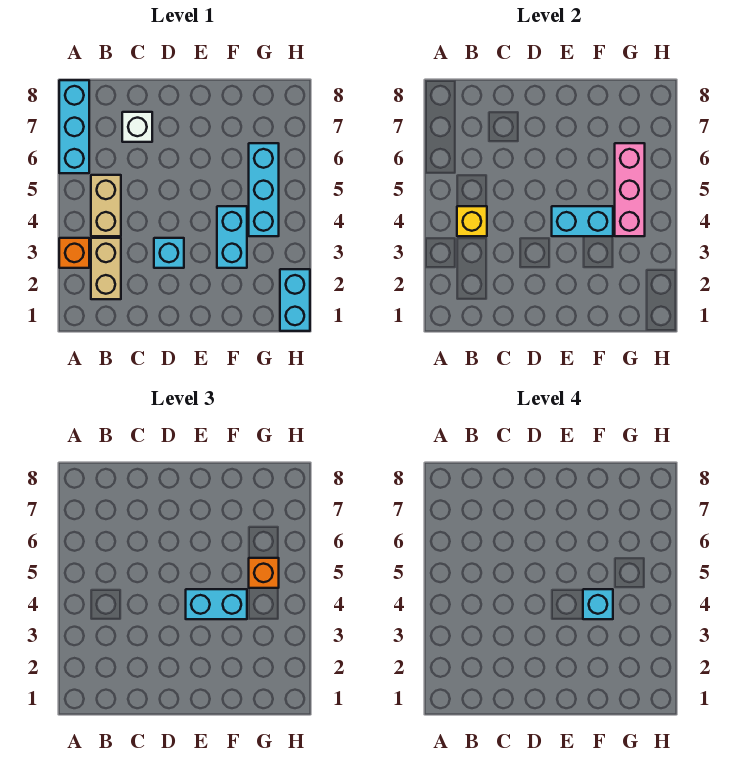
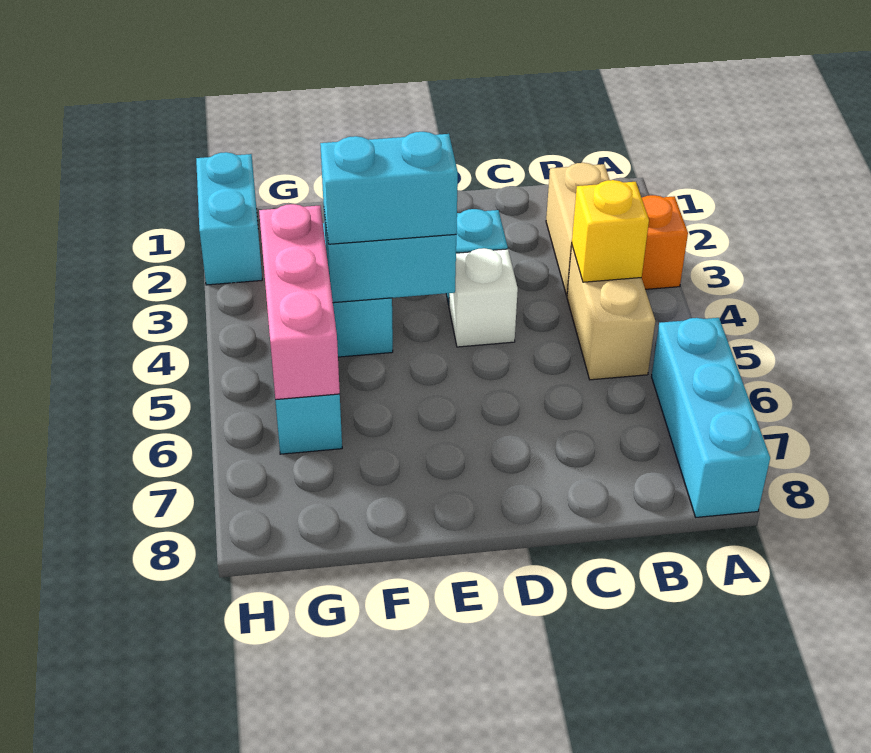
white 1x1 brick [122,112,152,142] -> white 1x1 brick moved to [449,248,518,347]
cyan 1x1 brick [583,589,613,619] -> none
orange 1x1 brick [249,558,279,588] -> none

